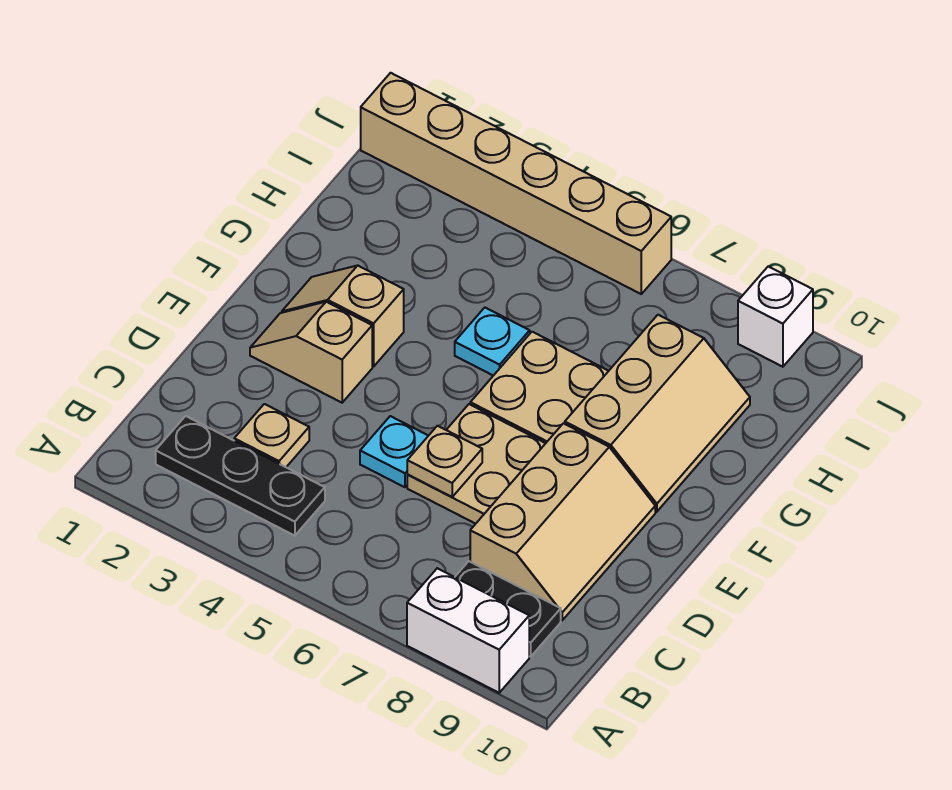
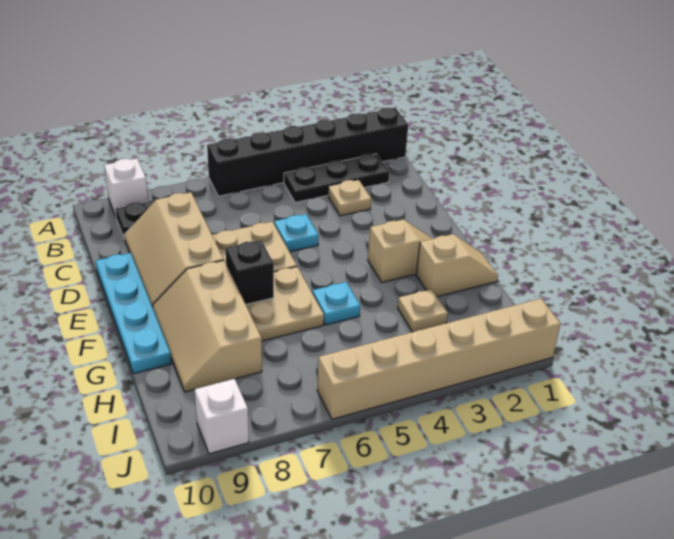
none -> black 1x6 brick [207,108,408,196]
white 1x2 brick [407,568,529,693] -> white 1x1 brick [104,158,148,216]
tan 1x1 plate [407,426,482,497] -> tan 1x1 plate moved to [398,289,448,332]
none -> cyan 1x4 plate [96,253,171,374]
tan 1x2 slope [250,302,372,403] -> tan 1x2 slope moved to [416,234,498,297]
none -> black 1x1 brick [226,240,274,304]

